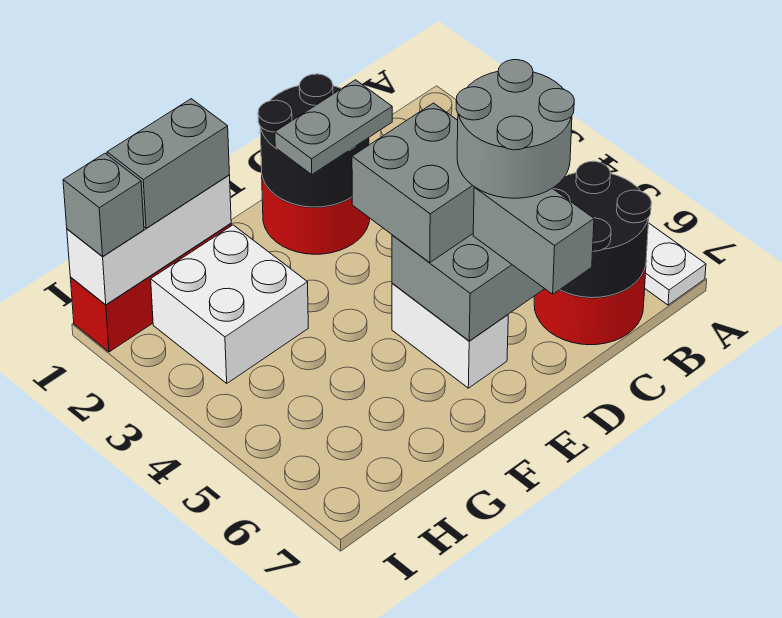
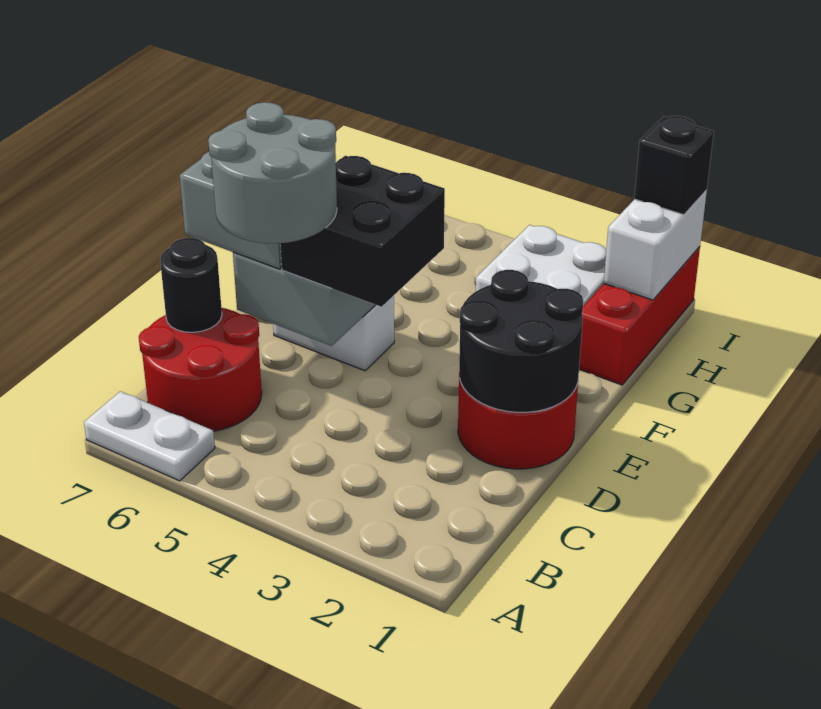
black 2x2 round brick [552,161,651,298] -> black 1x1 round brick [160,238,222,332]
grey 1x2 plate [275,80,392,174] -> none
grey 2x2 brick [352,103,474,263] -> black 2x2 brick [280,156,445,307]
white 1x3 brick [67,175,231,305] -> white 1x2 brick [604,190,707,300]
grey 1x2 brick [107,99,229,228] -> none
grey 1x1 brick [63,153,144,257] -> black 1x1 brick [634,116,714,215]

